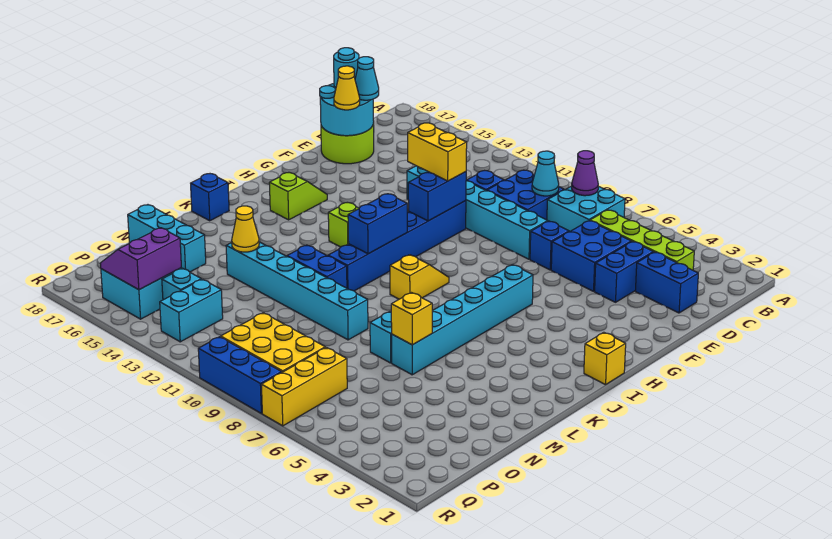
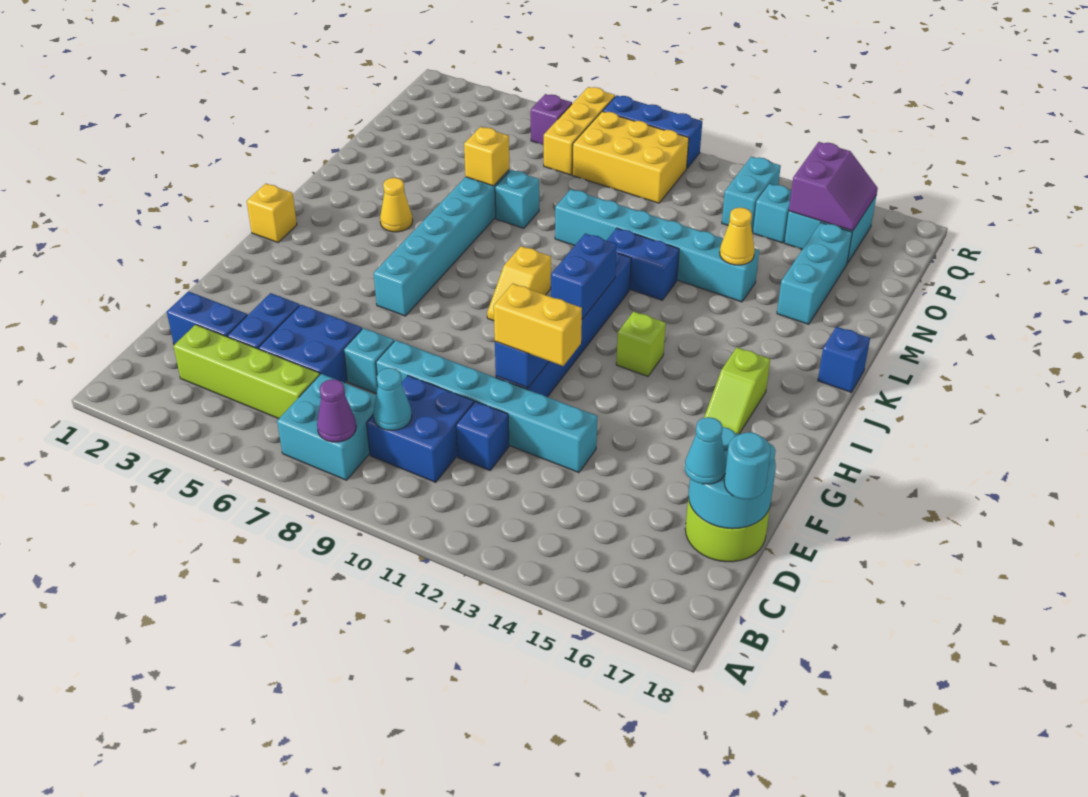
blue 1x1 brick [530,221,569,270] -> cyan 1x1 brick [344,328,394,394]
yellow 1x1 cone [334,66,360,110] -> yellow 1x1 cone moved to [380,178,413,232]
cyan 1x3 brick [128,205,206,272] -> cyan 1x3 brick turned to [777,223,852,324]
none -> purple 1x1 brick [531,94,572,145]

